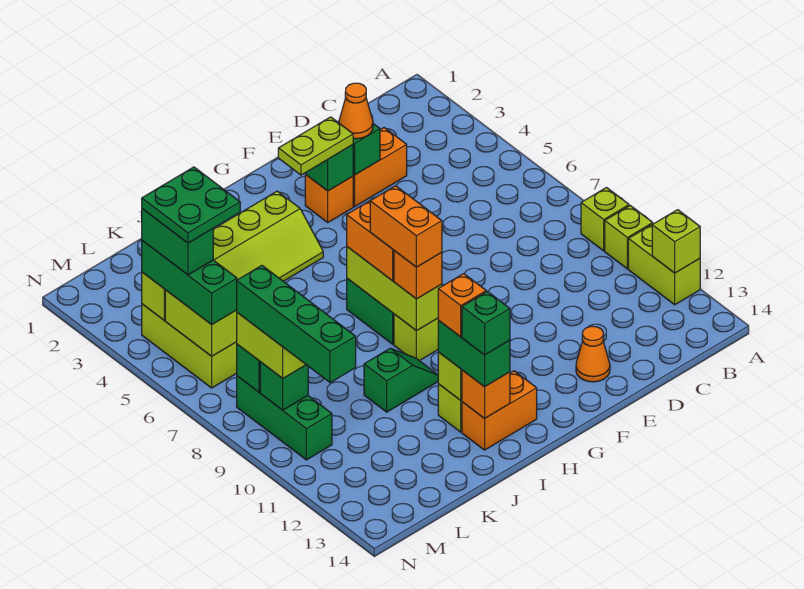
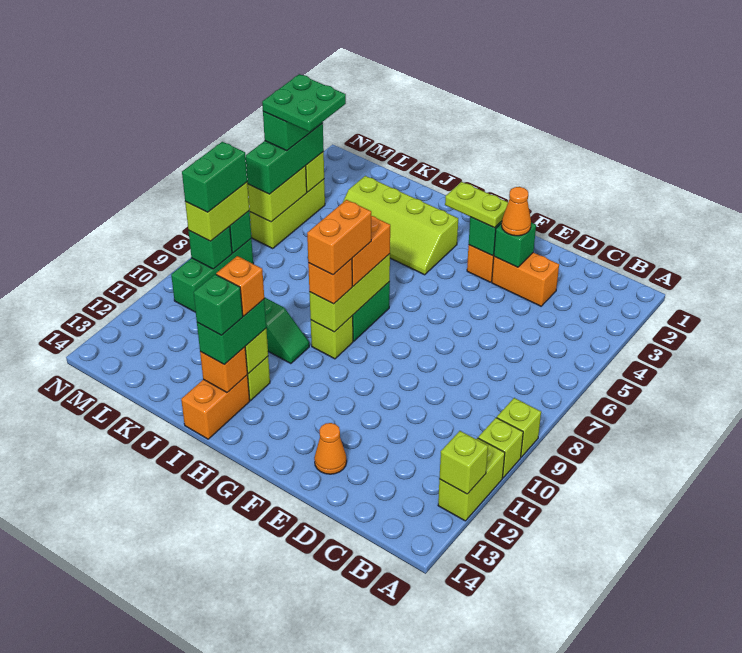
orange 1x2 brick [462,371,537,450] -> orange 1x2 brick turned to [181,375,250,439]
green 1x4 brick [237,266,356,383] -> green 1x2 brick [182,142,247,212]

